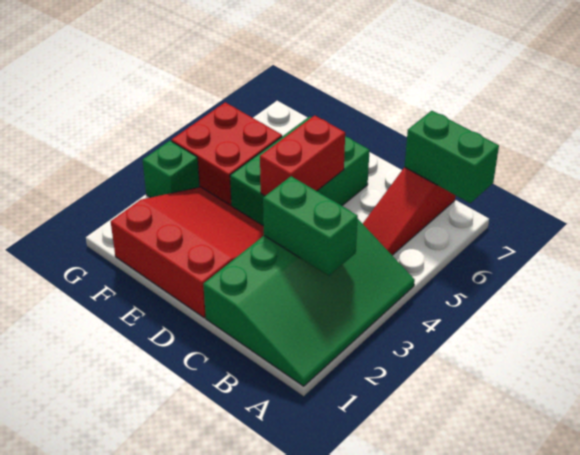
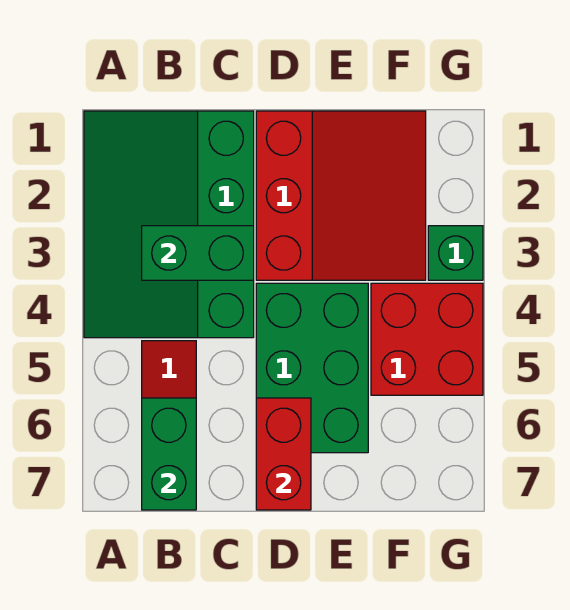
green 1x2 brick [405,111,499,203] -> green 1x2 brick turned to [142,398,196,510]
red 3x3 slope [111,187,264,318] -> red 3x3 slope turned to [256,111,426,280]
red 1x2 brick [260,115,345,196] -> red 1x2 brick moved to [256,398,311,510]

